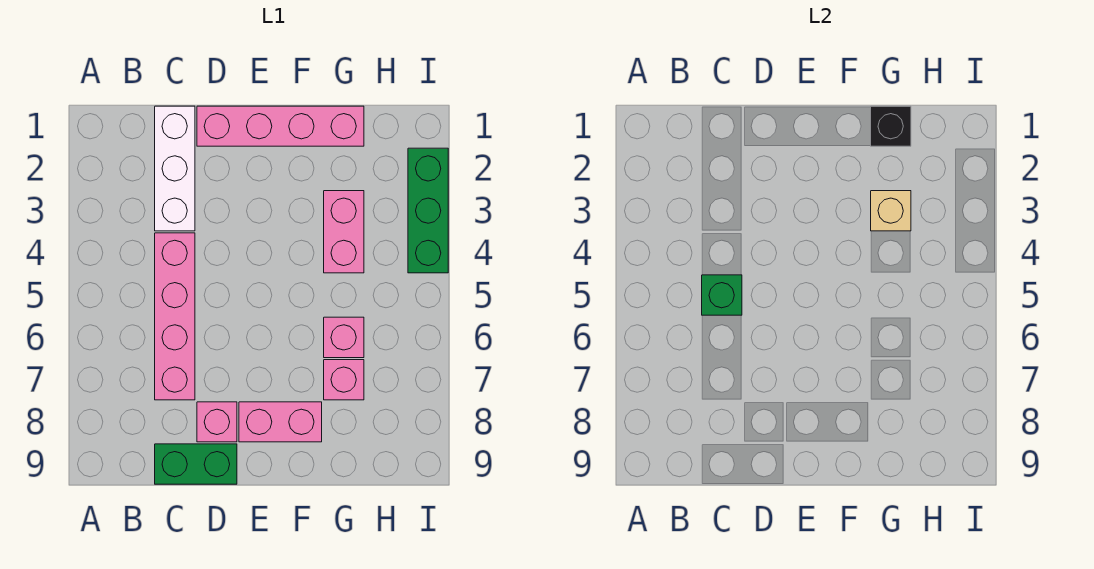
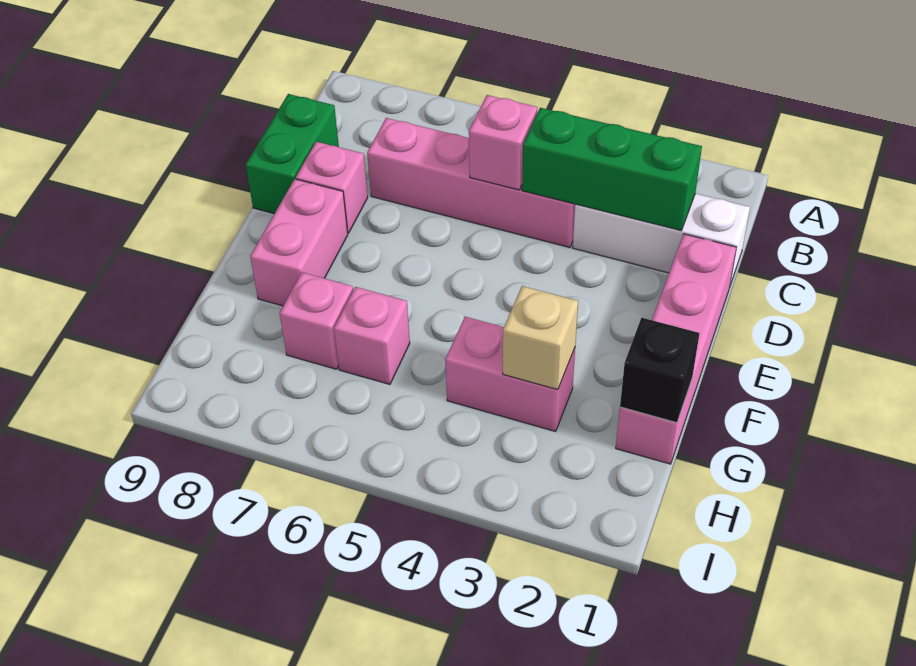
green 1x1 brick [702,275,742,315] -> pink 1x1 brick [469,95,537,190]
green 1x3 brick [408,148,448,273] -> green 1x3 brick moved to [522,108,702,230]

